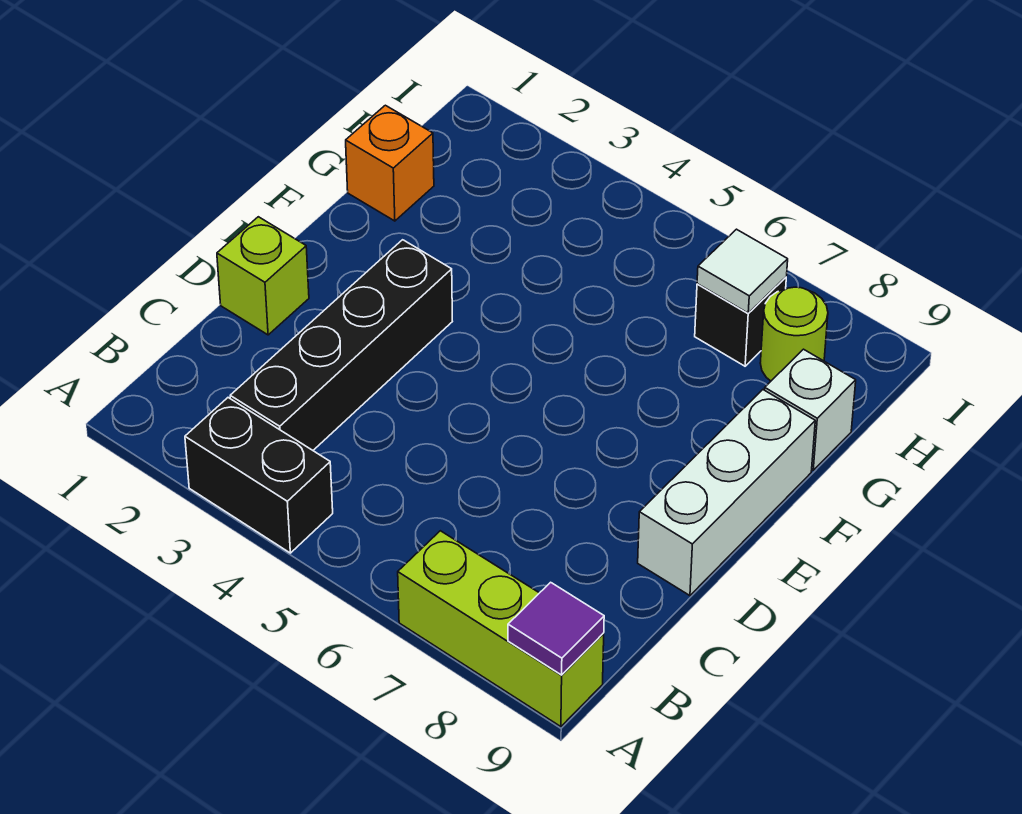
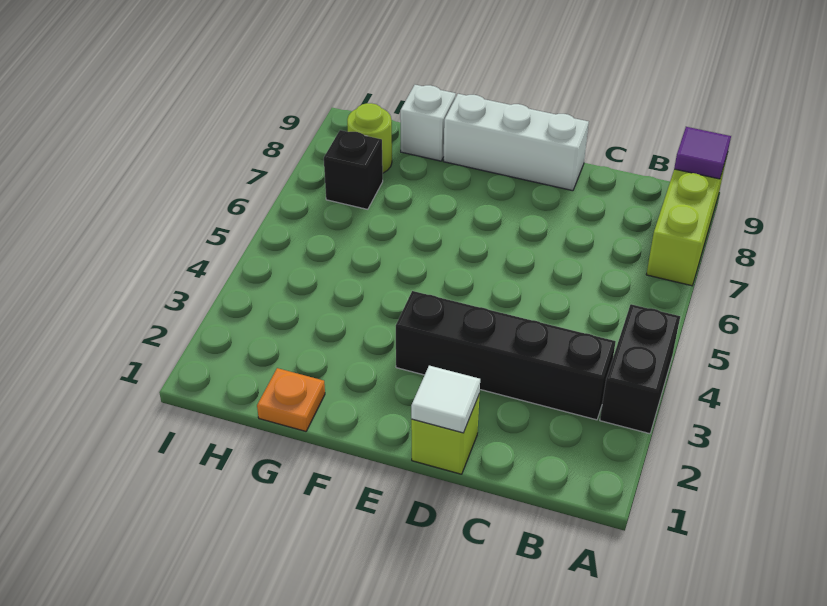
orange 1x1 brick [346,105,434,221] -> orange 1x1 plate [257,368,325,431]
white 1x1 tile [697,229,788,313] -> white 1x1 tile moved to [411,366,480,433]

